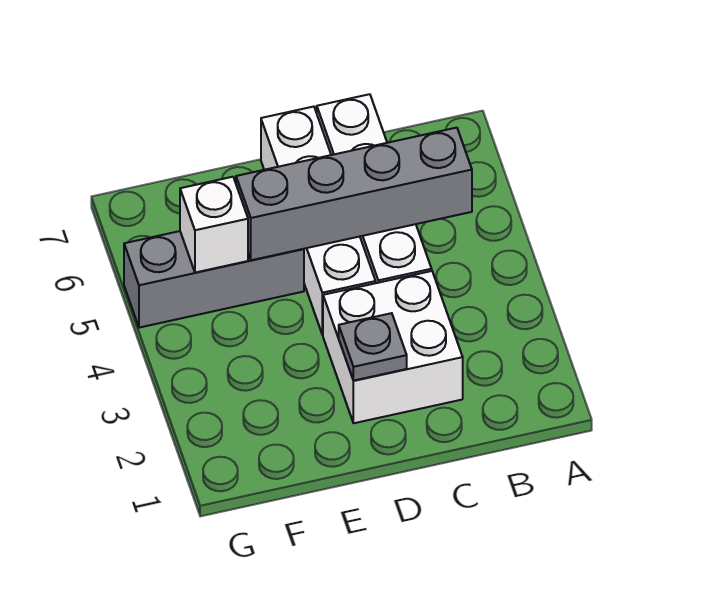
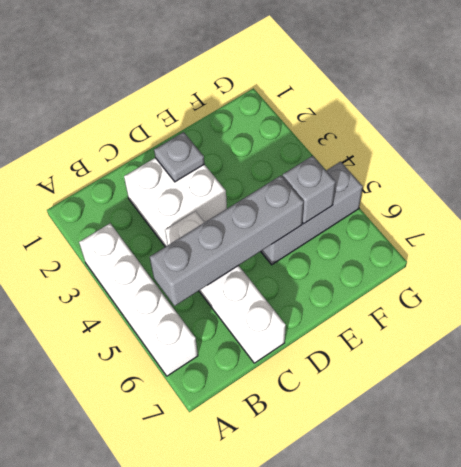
white 1x4 brick [261,107,376,335] -> white 1x4 brick moved to [79,223,198,376]
white 1x1 brick [180,177,248,273] -> grey 1x1 brick [282,156,336,224]

